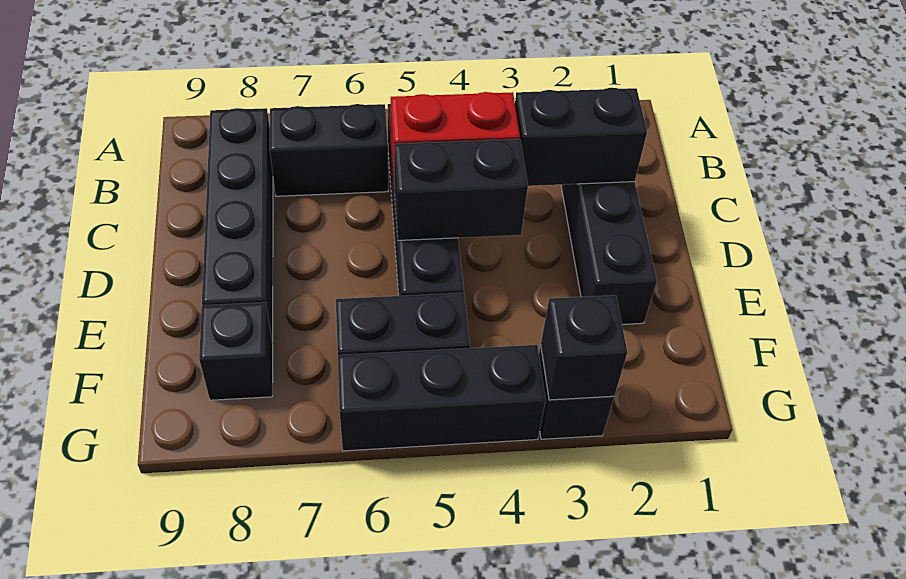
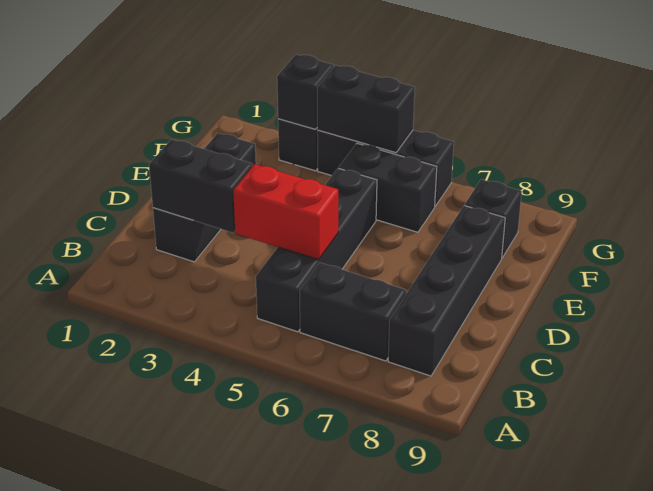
black 1x2 brick [394,139,528,240] -> black 1x2 brick moved to [317,65,415,153]

